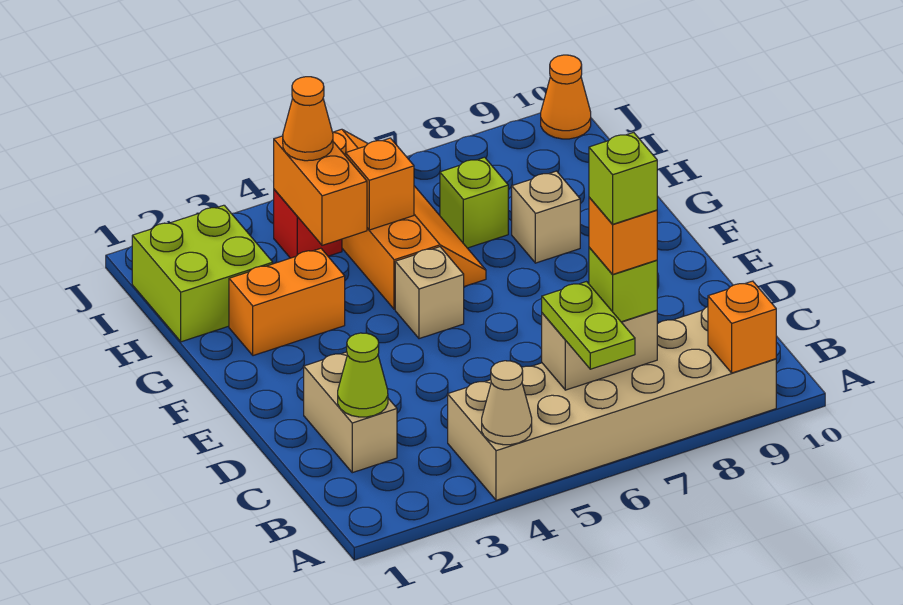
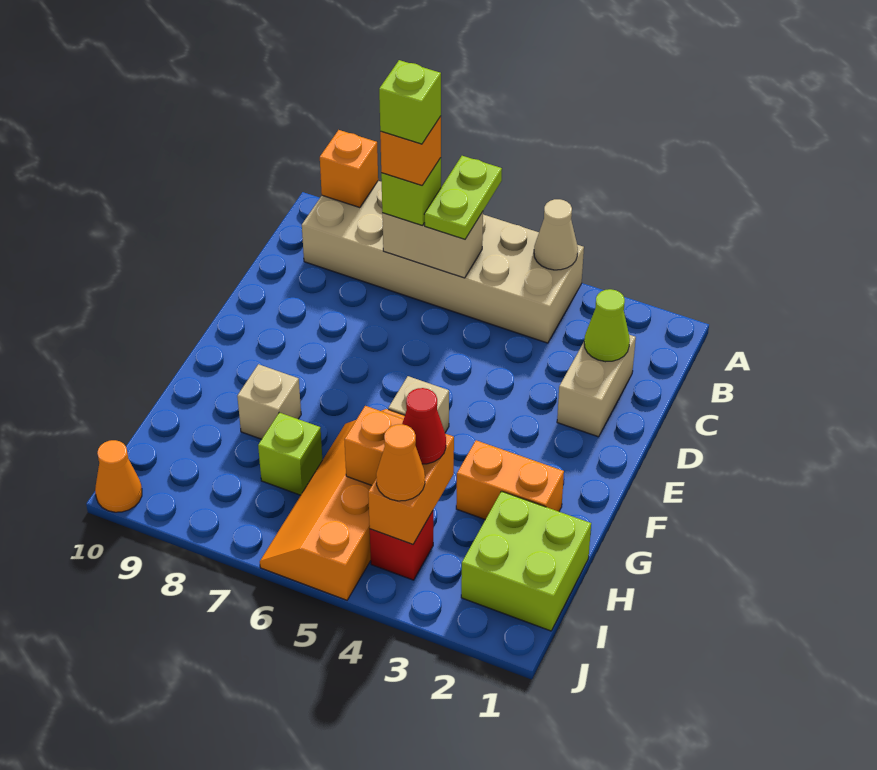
none -> red 1x1 cone [402,388,446,464]

